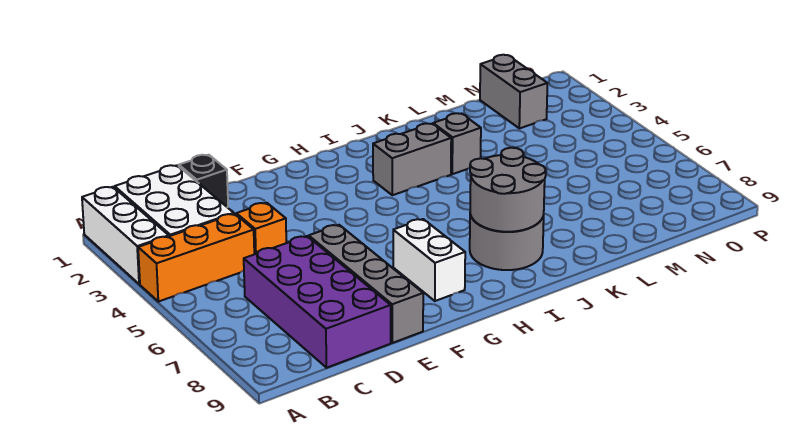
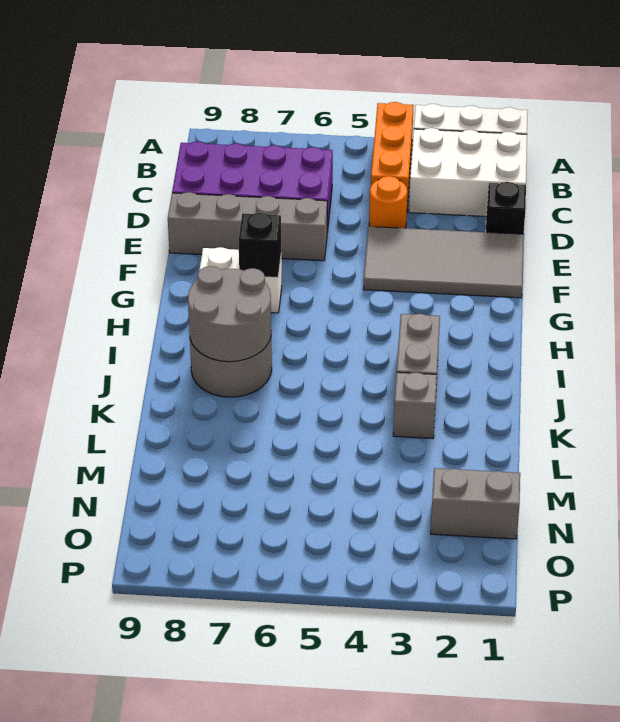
orange 1x1 brick [236,203,286,254] -> orange 1x1 round brick [369,176,407,228]
none -> grey 2x4 tile [364,226,524,298]
none -> black 1x1 brick [238,213,281,278]

